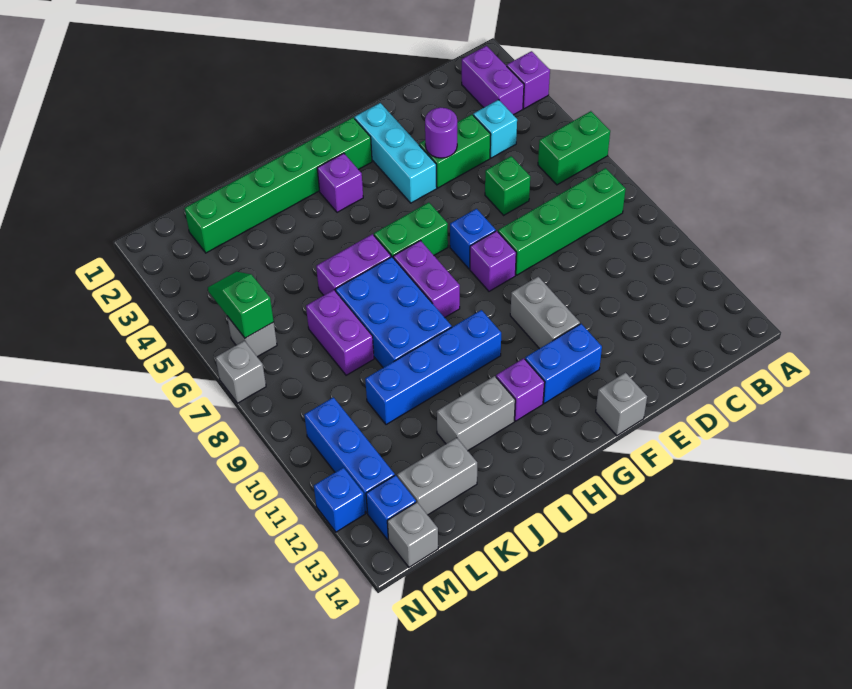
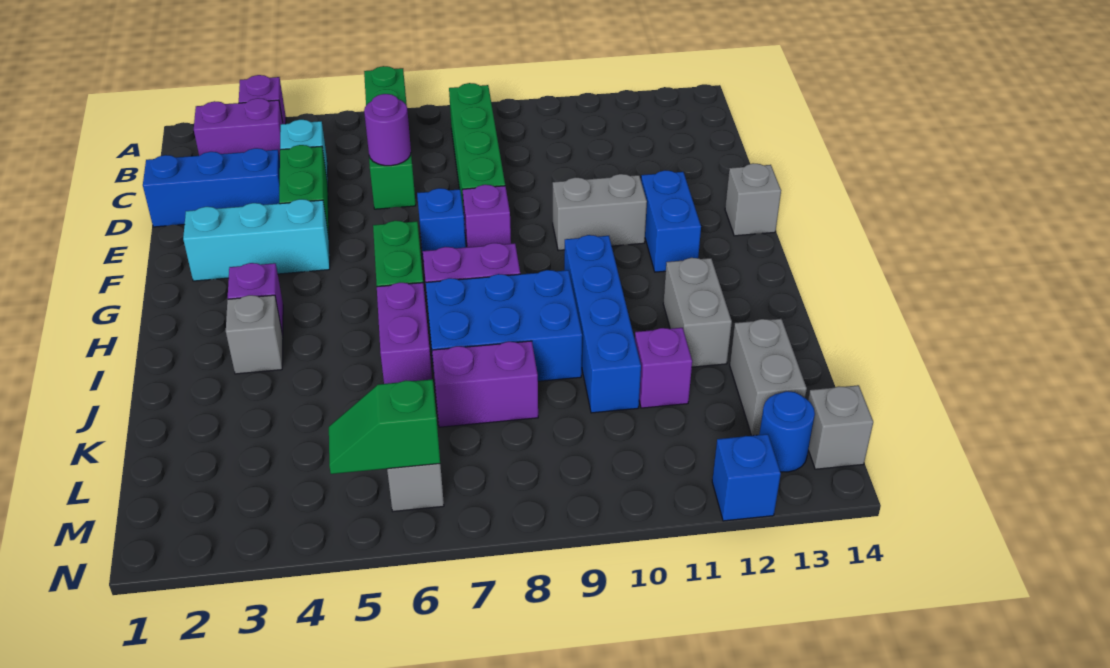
purple 1x1 round brick [425,107,457,158] -> purple 1x1 round brick moved to [364,94,411,166]
green 1x6 brick [185,118,372,253] -> none
purple 1x1 brick [496,358,545,421] -> purple 1x1 brick moved to [635,328,692,408]
blue 1x3 brick [304,397,395,513] -> blue 1x3 brick moved to [143,148,280,227]
blue 1x1 brick [366,475,416,540] -> blue 1x1 round brick [759,391,815,472]
grey 1x1 brick [215,341,266,403] -> grey 1x1 brick moved to [226,295,283,374]

